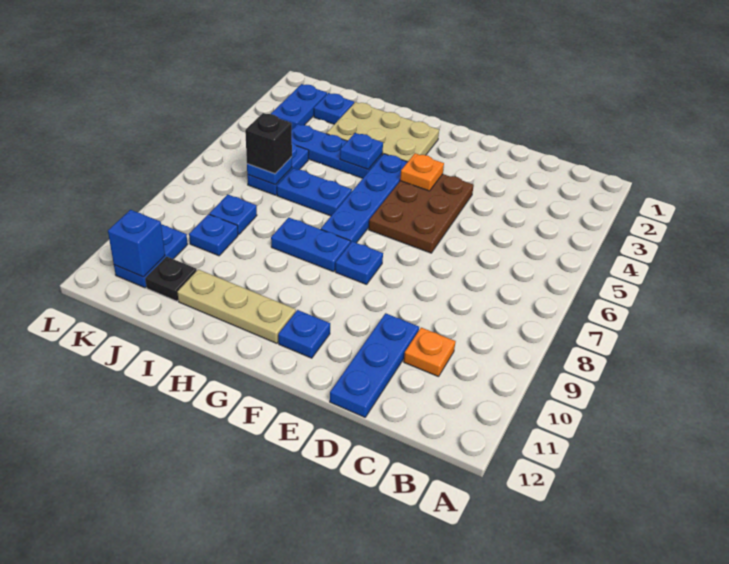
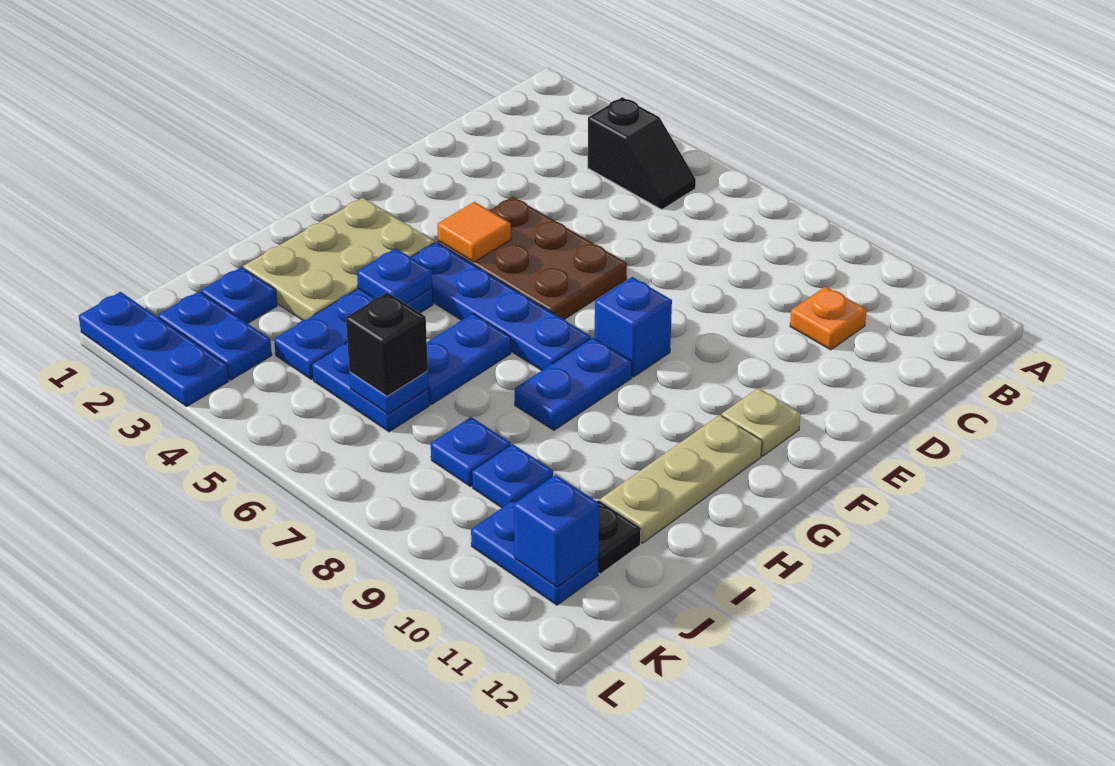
none -> black 1x2 slope [588,97,696,210]
blue 1x3 plate [330,313,419,417] -> blue 1x3 plate moved to [79,292,229,407]
orange 1x1 plate [400,153,444,191] -> orange 1x1 tile [437,202,511,262]
blue 1x1 plate [335,241,383,285] -> blue 1x1 brick [595,277,672,377]
blue 1x1 plate [278,310,330,358] -> tan 1x1 plate [722,388,800,456]

